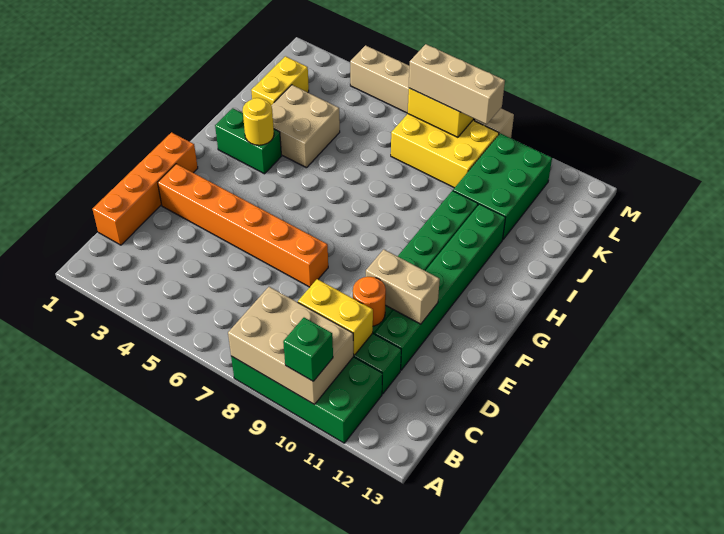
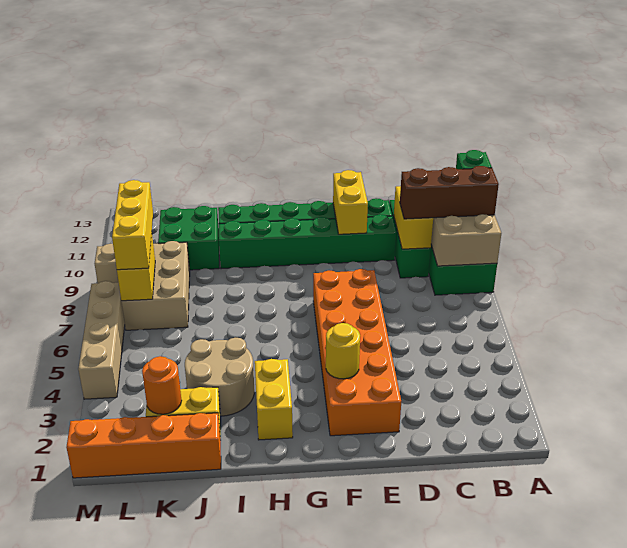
none -> brown 1x3 brick [400,166,499,219]
orange 1x4 brick [92,132,198,245] -> orange 1x4 brick moved to [66,413,221,478]
orange 1x1 round brick [353,277,386,326] -> orange 1x1 round brick moved to [142,356,182,414]
orange 1x6 brick [158,164,328,287] -> orange 2x6 brick [313,269,401,436]
tan 1x2 brick [366,249,440,324] -> yellow 1x2 brick [333,170,368,234]
green 1x2 brick [215,108,281,174] -> yellow 1x2 brick [255,359,293,440]
yellow 1x1 round brick [243,98,274,145] -> yellow 1x1 round brick moved to [326,323,360,379]
tan 2x2 brick [271,85,340,168] -> tan 2x2 round brick [185,338,254,416]
green 2x3 brick [453,133,552,239] -> green 2x2 brick [158,206,219,270]
yellow 2x3 brick [391,114,499,188] -> tan 2x3 brick [121,241,190,330]
tan 1x3 brick [409,44,505,124] -> yellow 1x3 brick [112,180,153,270]

